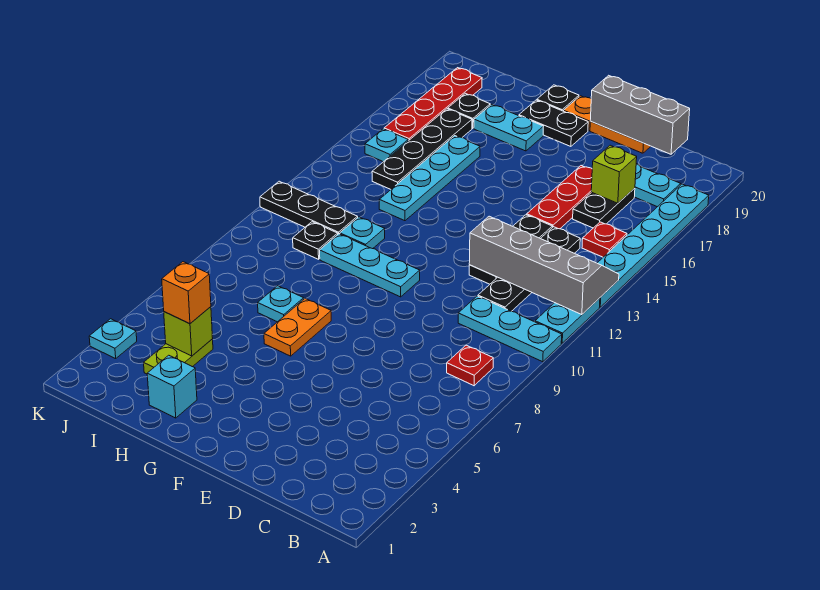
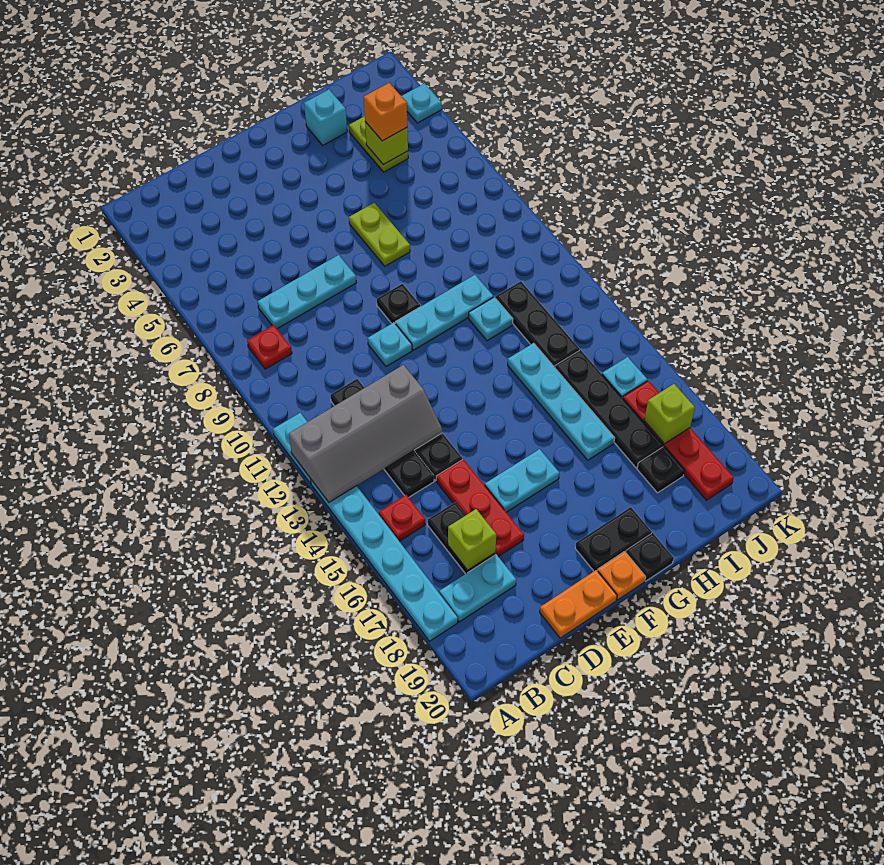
cyan 1x3 plate [458,296,562,362] -> cyan 1x3 plate moved to [258,255,356,329]
grey 1x3 brick [590,75,690,154] -> none
orange 1x2 plate [264,299,331,356] -> lime 1x2 plate [349,203,410,266]
cyan 1x2 plate [474,104,543,151] -> cyan 1x2 plate moved to [485,449,559,512]
cyan 1x1 plate [258,286,304,322] -> cyan 1x1 plate moved to [368,323,412,367]
black 1x1 plate [293,222,338,259] -> black 1x1 plate moved to [377,284,420,323]
black 1x3 plate [260,181,358,234] -> black 1x3 plate turned to [496,281,580,367]
none -> lime 1x1 brick [644,384,695,444]

